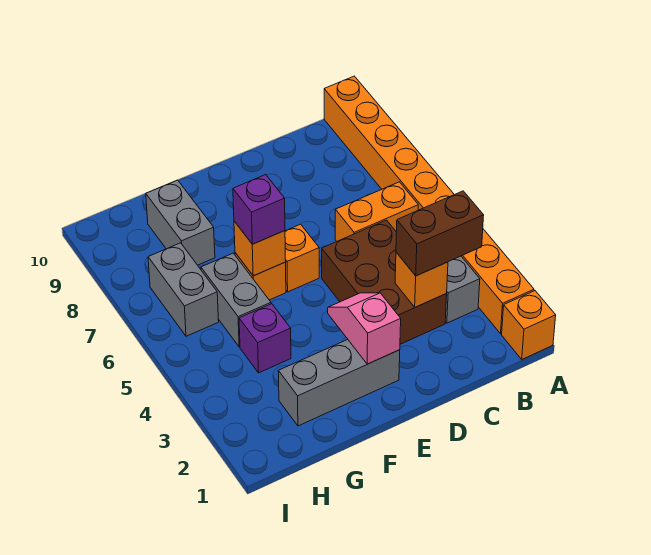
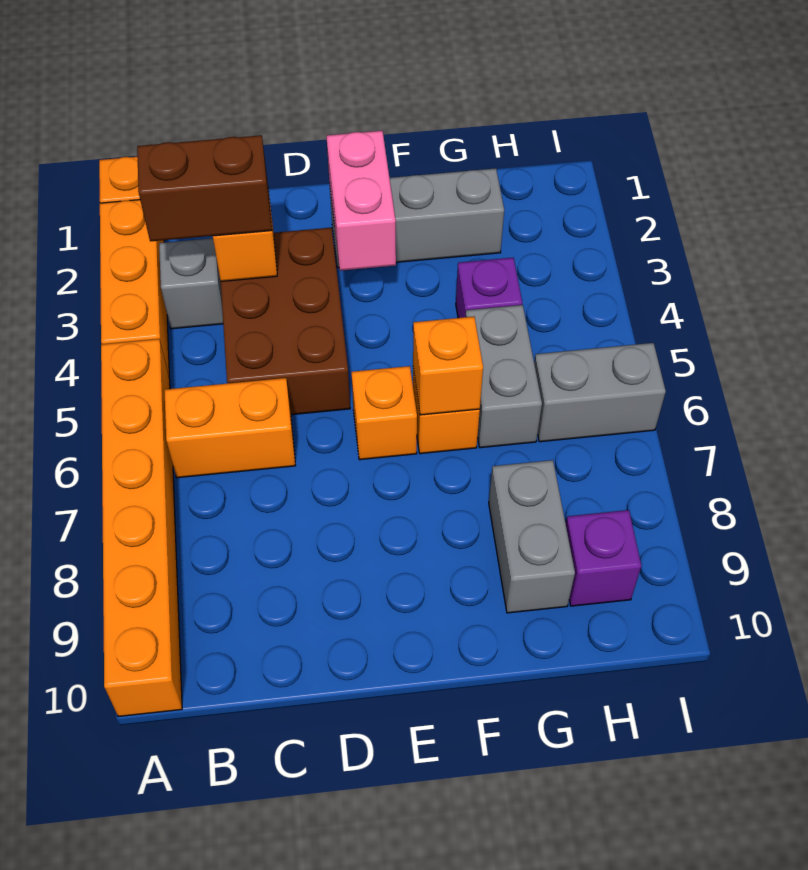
pink 1x2 slope [328,293,401,364] -> pink 1x2 brick [326,131,396,271]
purple 1x1 brick [233,175,285,244] -> purple 1x1 brick moved to [566,510,641,606]
grey 1x2 brick [148,243,219,336] -> grey 1x2 brick turned to [534,343,666,442]

